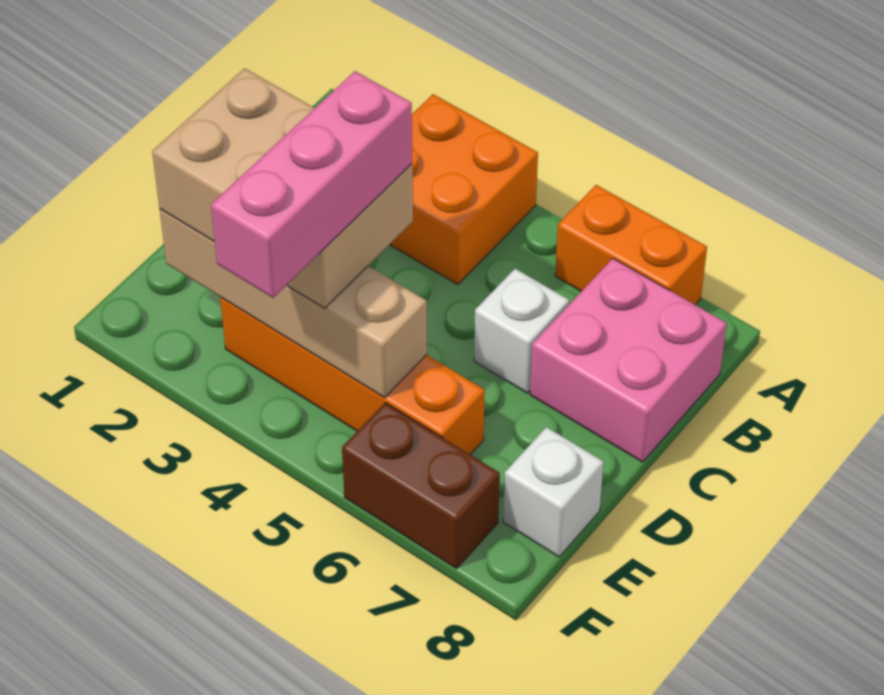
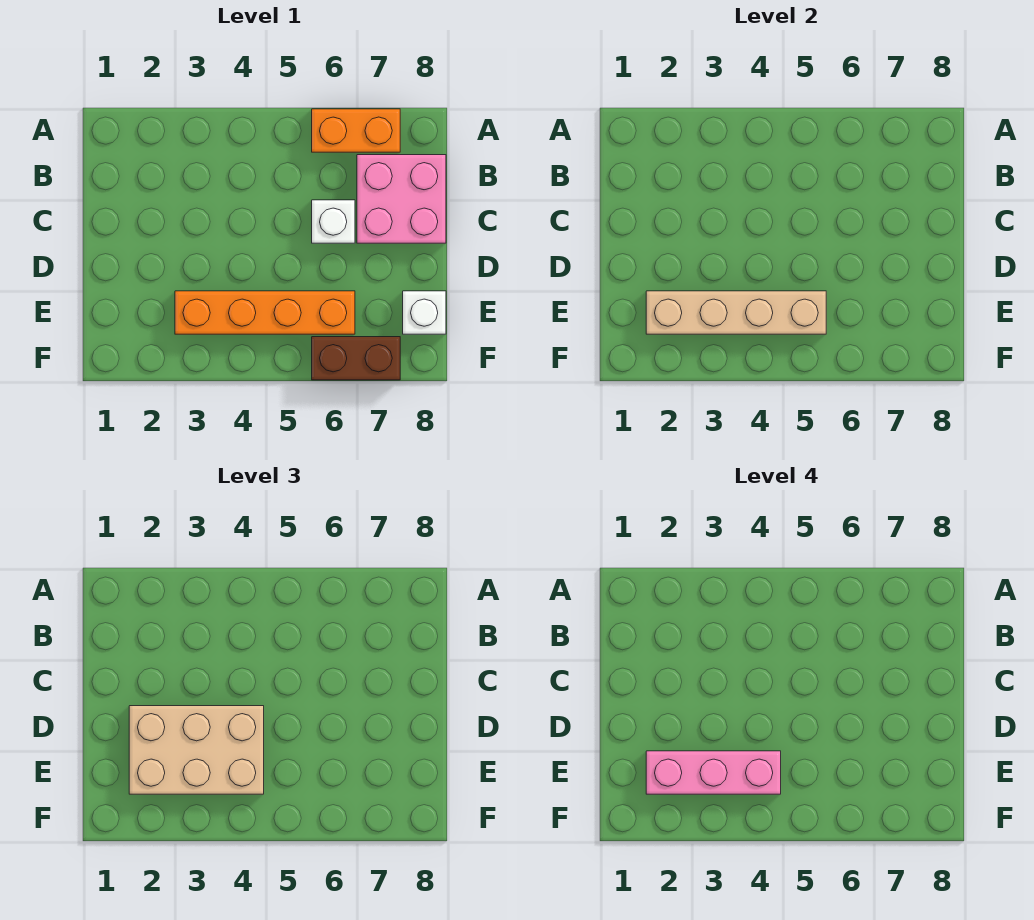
orange 2x2 brick [390,94,538,285] -> none
pink 1x3 brick [211,71,412,298] -> pink 1x3 brick turned to [646,751,781,794]

